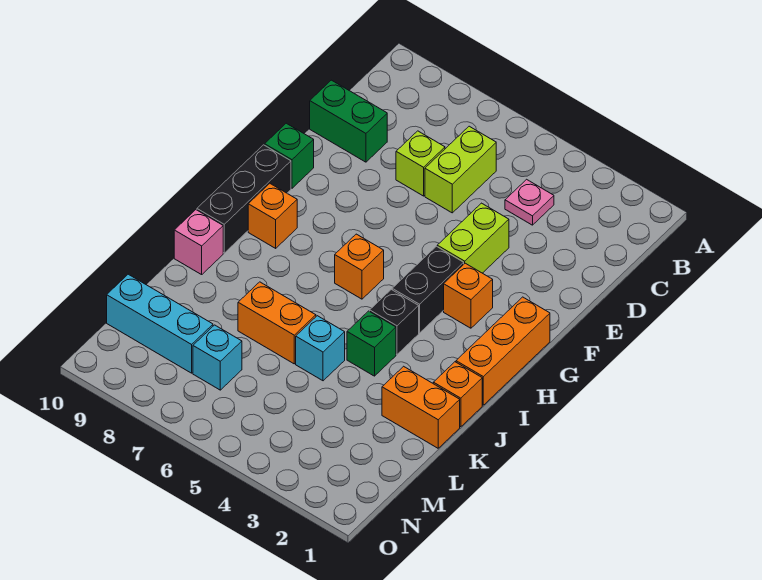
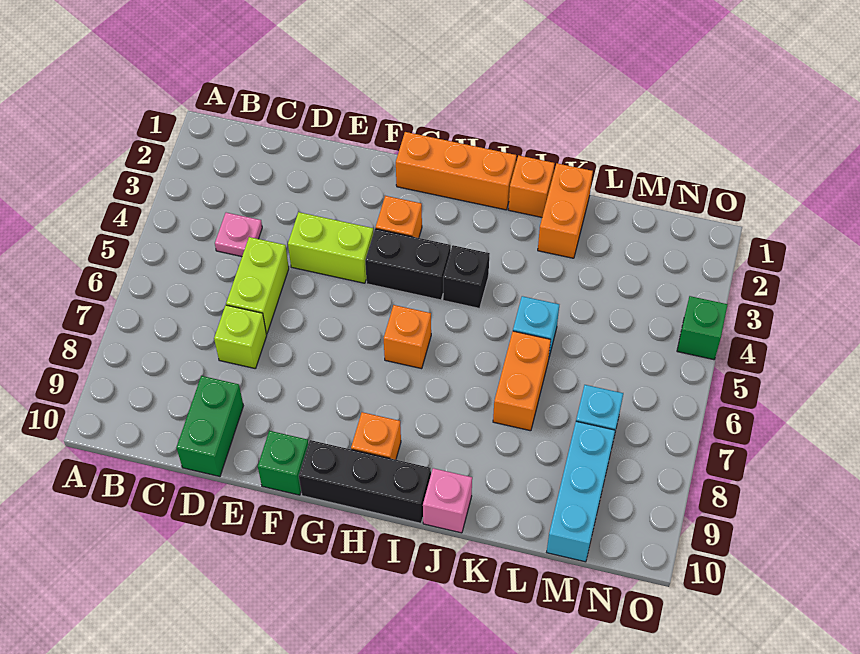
lime 1x2 brick [425,126,496,213] -> lime 1x2 brick turned to [226,237,289,334]
green 1x1 brick [347,311,396,376] -> green 1x1 brick moved to [677,296,728,360]

